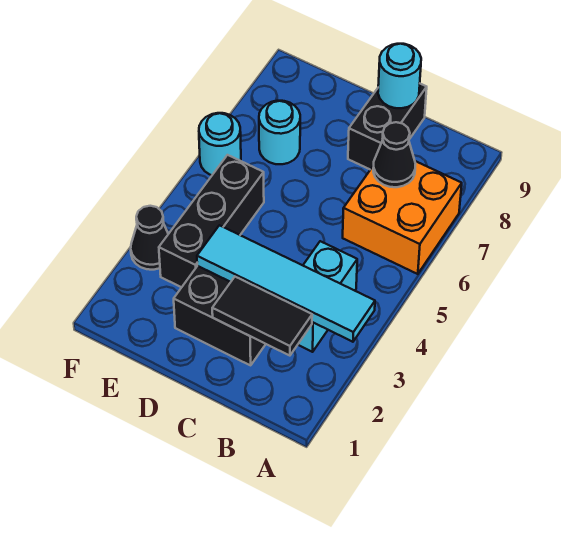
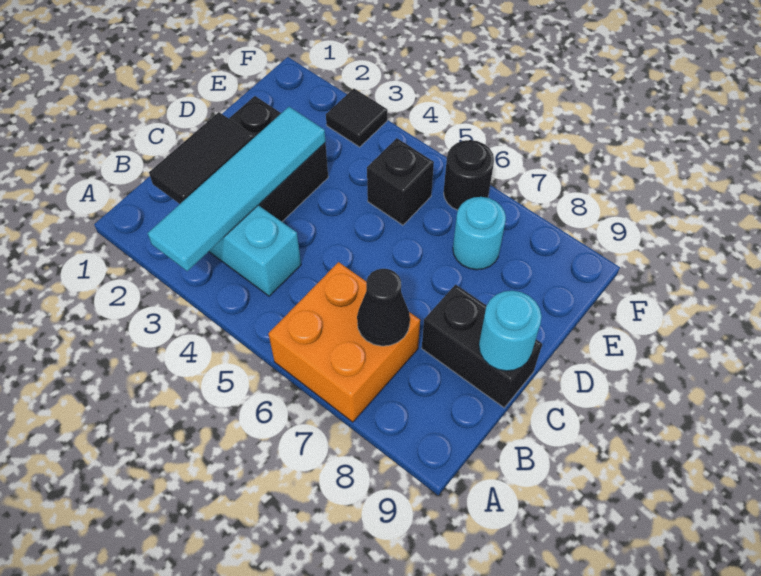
black 1x3 brick [159,155,264,287] -> black 1x1 brick [367,138,434,225]
black 1x1 cone [131,206,168,270] -> black 1x1 tile [326,89,387,147]
cyan 1x1 round brick [199,113,241,175] -> black 1x1 round brick [444,140,494,210]

